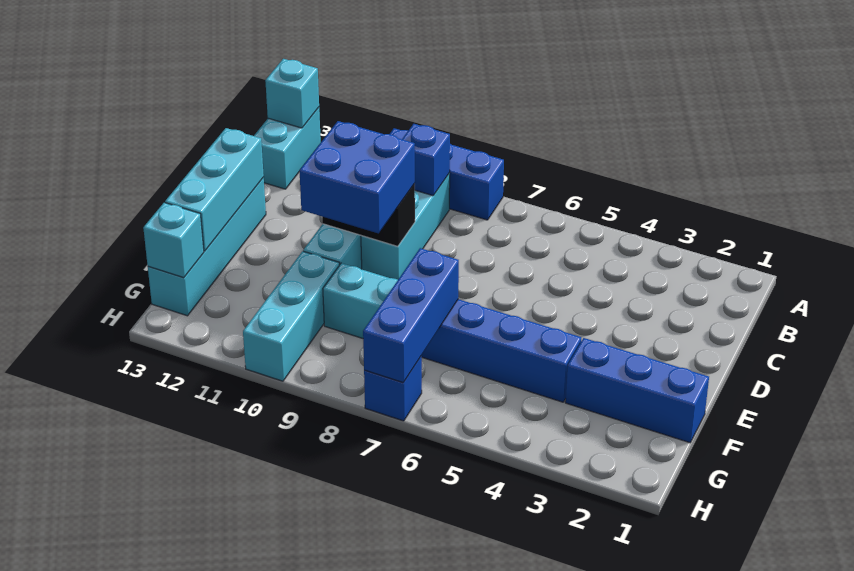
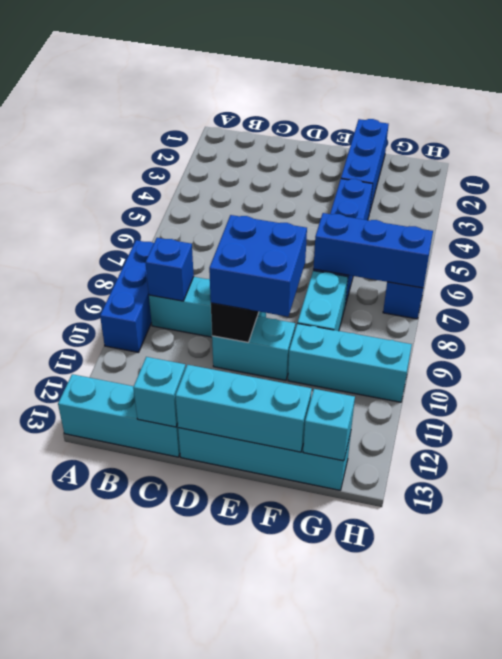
cyan 1x2 brick [254,107,321,189] -> cyan 1x3 brick [58,374,180,457]
cyan 1x1 brick [265,59,319,128] -> cyan 1x1 brick moved to [133,357,186,427]

